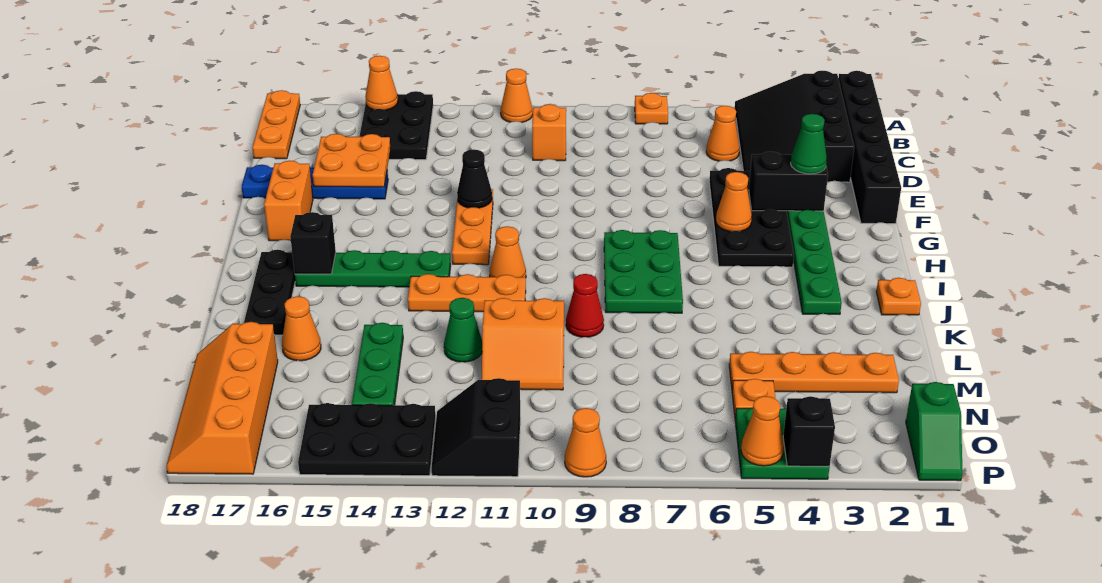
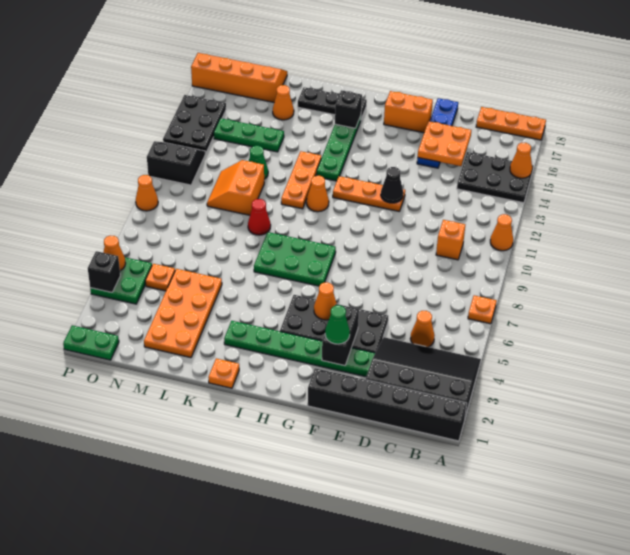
orange 1x4 plate [729,352,899,393] -> orange 2x4 plate [144,269,222,358]
green 1x2 slope [906,382,962,481] -> green 1x2 plate [63,325,119,360]

